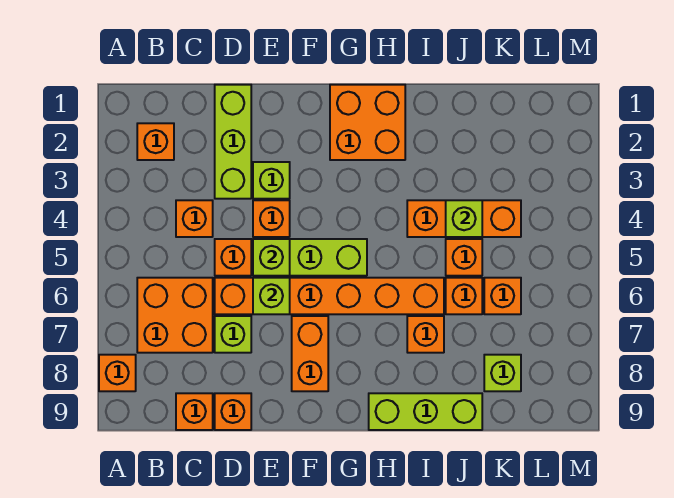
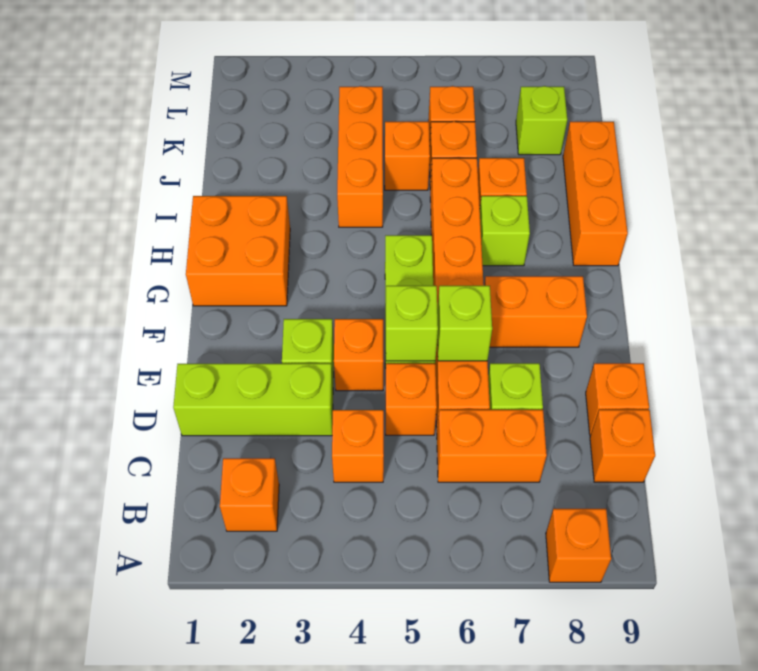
orange 2x2 brick [137,278,213,353] -> orange 1x2 brick [437,410,547,482]
lime 1x3 brick [369,393,482,430] -> orange 1x3 brick [563,122,628,266]
lime 1x1 brick [446,200,482,237] -> lime 1x1 brick moved to [480,196,530,266]

